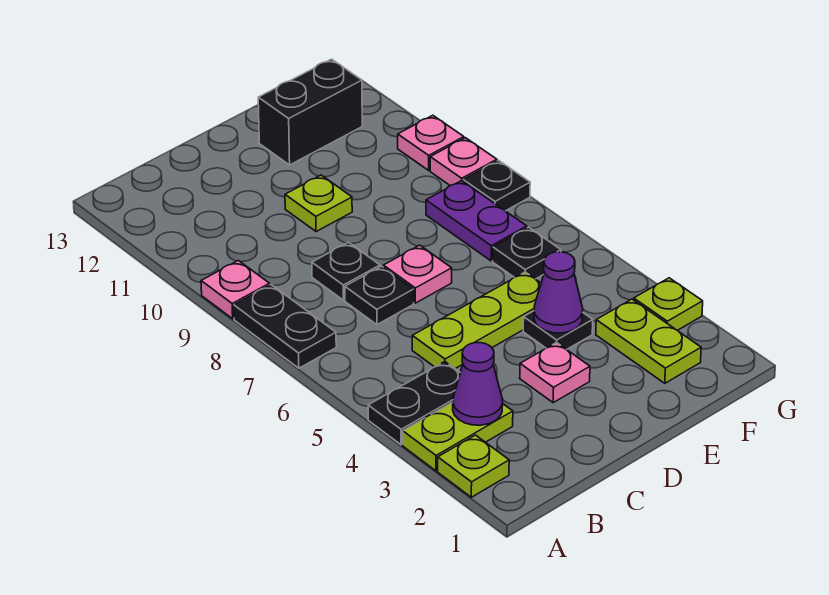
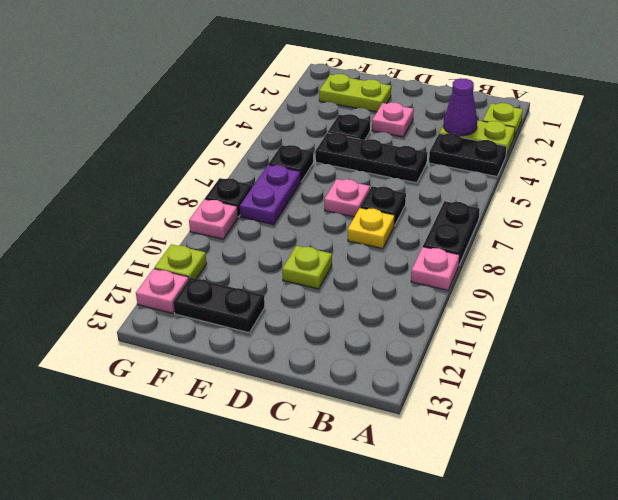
lime 1x3 plate [412,272,541,369] -> black 1x3 plate [315,133,427,183]
black 1x1 plate [312,242,380,300] -> yellow 1x1 plate [348,208,395,249]
purple 1x1 cone [534,252,583,333] -> none
black 1x2 brick [258,59,362,165] -> black 1x2 plate [173,277,265,333]
lime 1x2 plate [596,299,701,383] -> lime 1x2 plate turned to [319,74,391,112]
lime 1x1 plate [634,278,703,330] -> lime 1x1 plate moved to [154,244,207,279]
pink 1x1 plate [398,115,464,170] -> pink 1x1 plate moved to [136,269,189,313]

